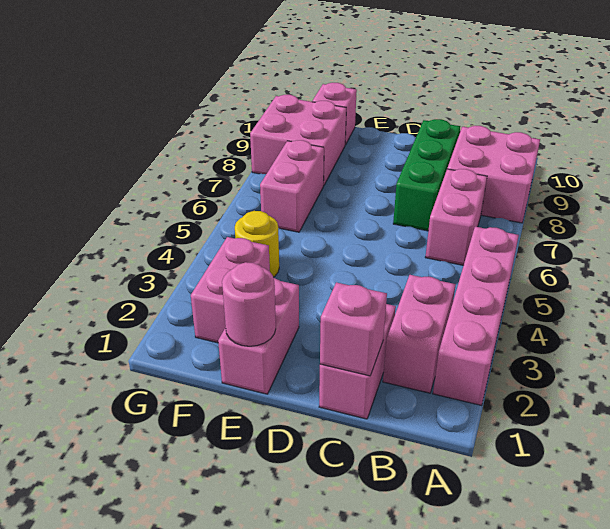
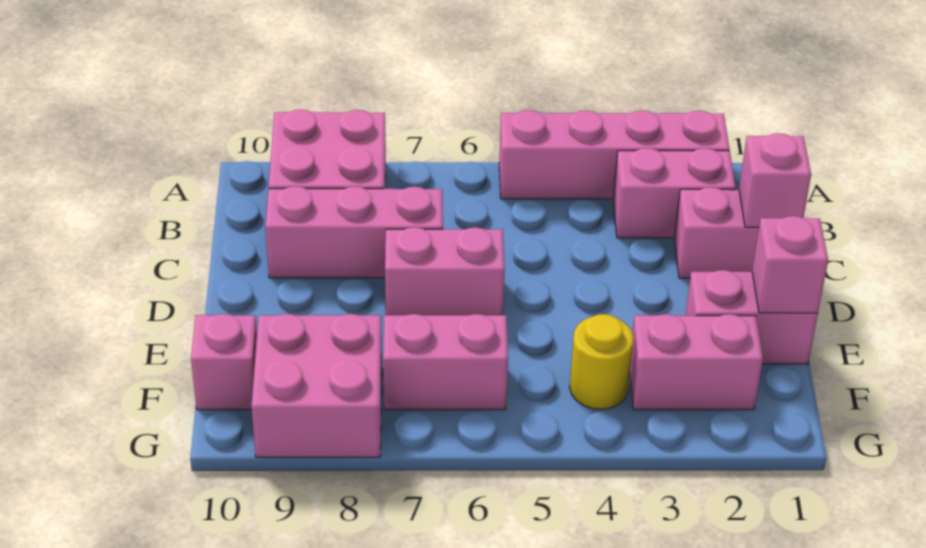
pink 1x2 brick [425,169,487,265] -> pink 1x2 brick moved to [385,227,505,315]
green 1x3 brick [393,119,460,231] -> pink 1x3 brick [265,186,443,278]
pink 1x1 round brick [222,262,276,346] -> pink 1x1 brick [752,216,828,313]

